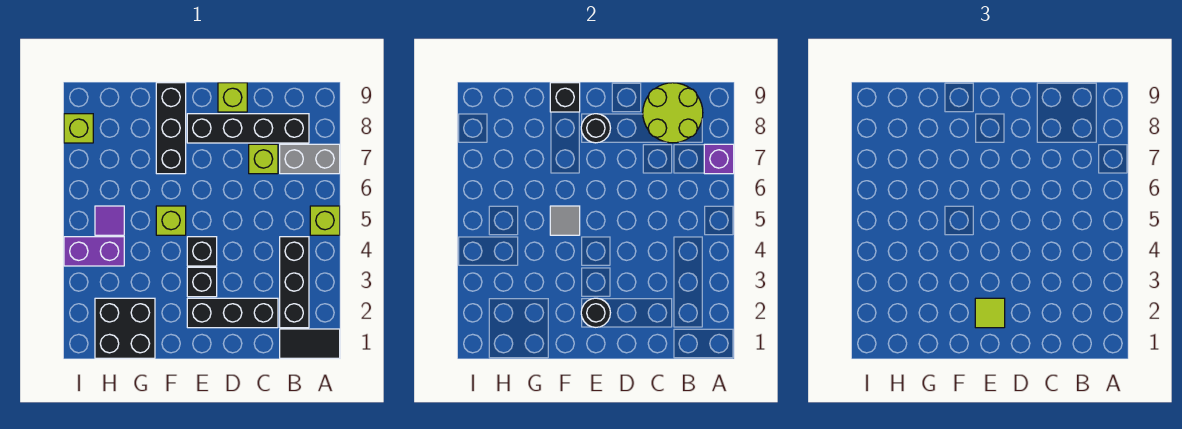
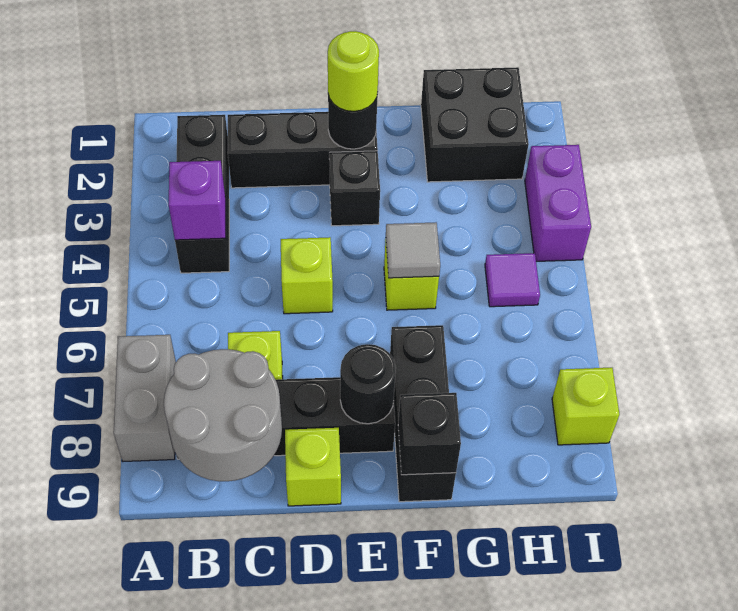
black 1x2 tile [280,329,340,358] -> none
lime 1x1 brick [310,206,340,235] -> lime 1x1 brick moved to [281,237,333,314]
grey 1x2 brick [280,144,340,174] -> grey 1x2 brick turned to [114,335,176,461]
purple 1x1 brick [704,144,734,174] -> purple 1x1 brick moved to [168,161,225,240]
lime 2x2 round brick [643,83,703,143] -> grey 2x2 round brick [164,349,282,481]
lime 1x1 tile [975,298,1005,328] -> lime 1x1 round brick [328,31,379,111]
black 1x1 brick [187,237,217,266] -> none
purple 1x2 brick [64,237,124,266] -> purple 1x2 brick turned to [525,145,591,261]

